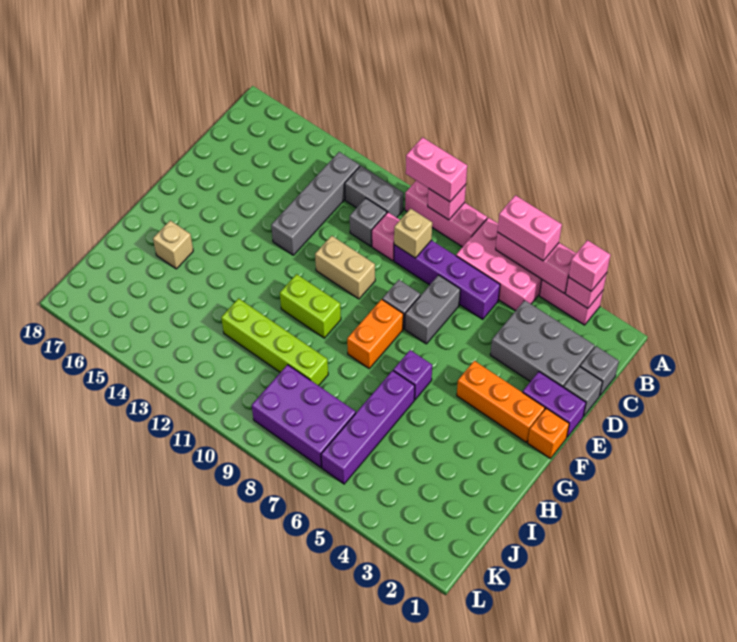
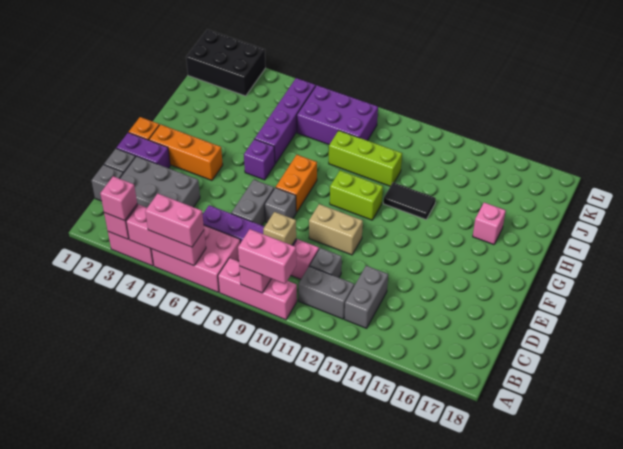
grey 1x4 brick [271,152,360,255] -> grey 1x2 brick [344,266,388,328]
none -> black 1x2 tile [383,182,436,219]
tan 1x1 brick [153,220,193,269] -> pink 1x1 brick [473,203,506,245]
lime 1x4 brick [221,298,328,386] -> lime 1x3 brick [329,131,402,186]
none -> black 2x3 brick [186,30,266,96]

